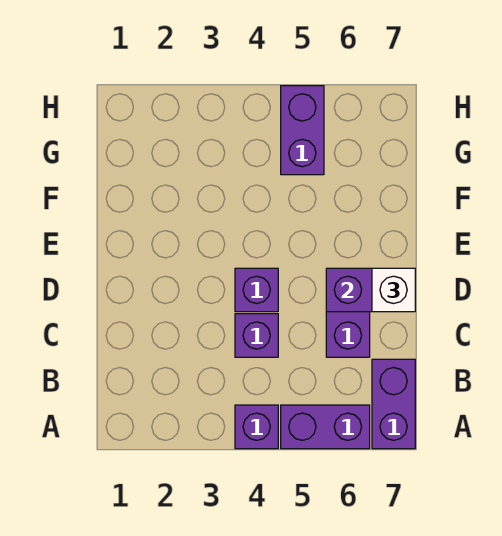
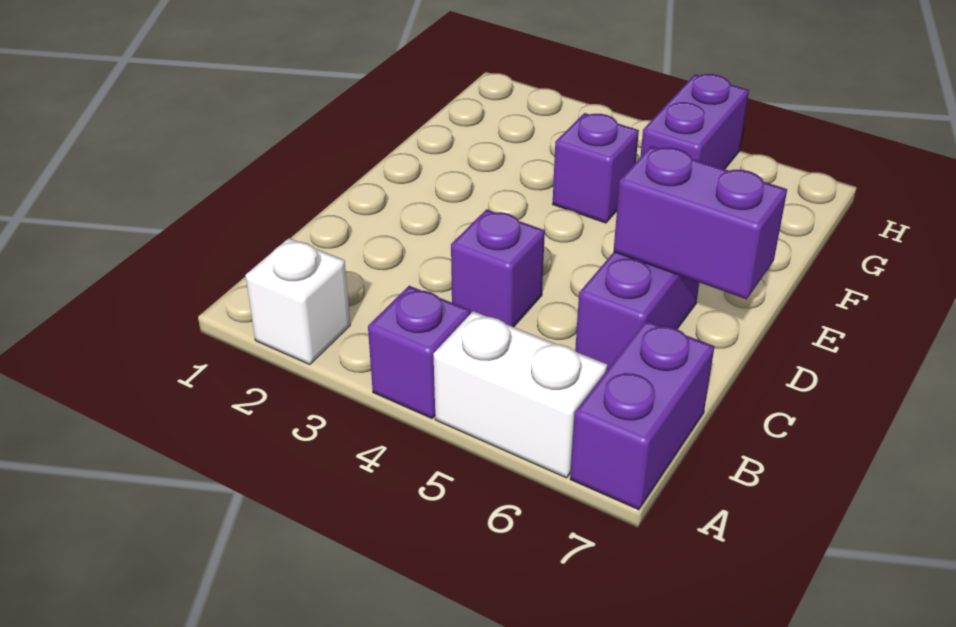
purple 1x2 brick [281,405,370,449] -> white 1x2 brick [434,311,607,478]
purple 1x1 brick [235,268,278,312] -> purple 1x1 brick moved to [553,113,639,223]
white 1x1 brick [372,268,415,312] -> white 1x1 brick moved to [246,238,350,365]

